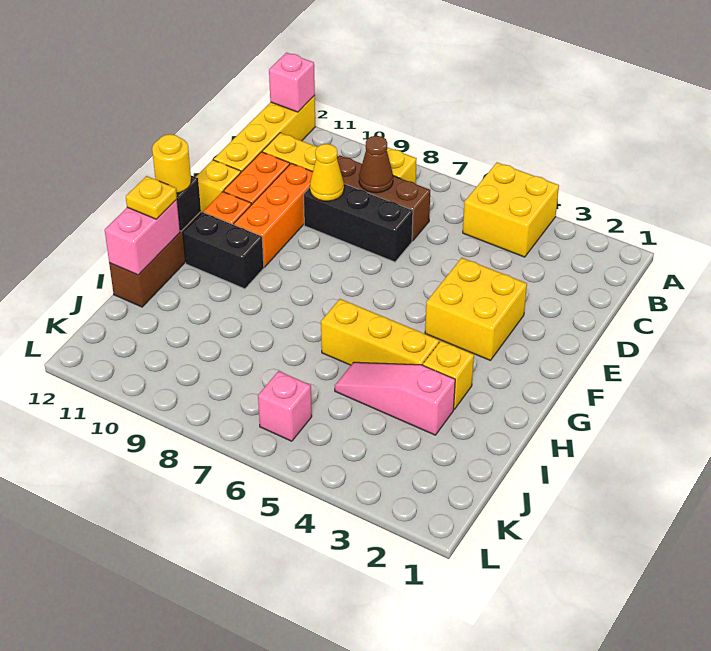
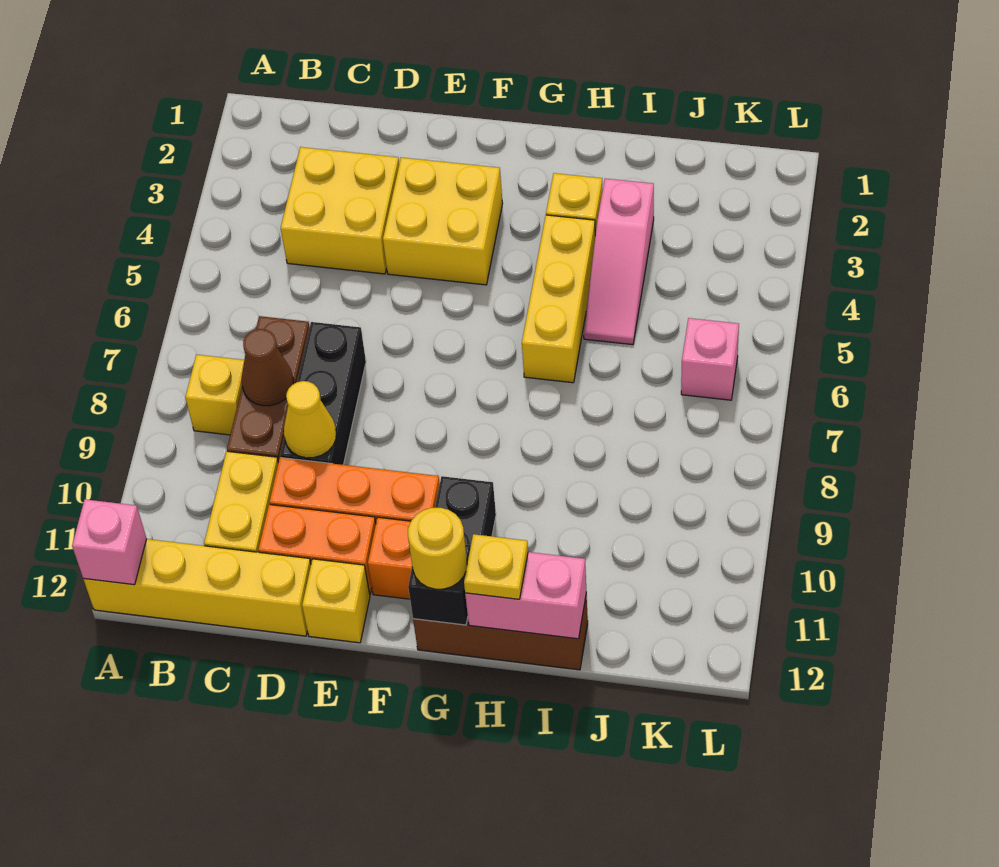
yellow 2x2 brick [463,162,559,257] -> yellow 2x2 brick moved to [281,147,399,274]

